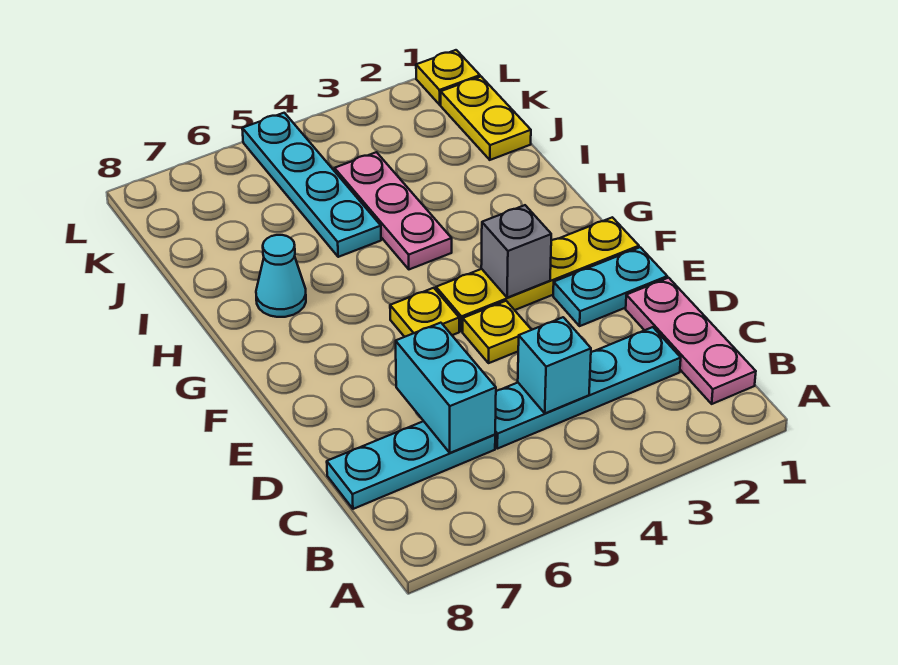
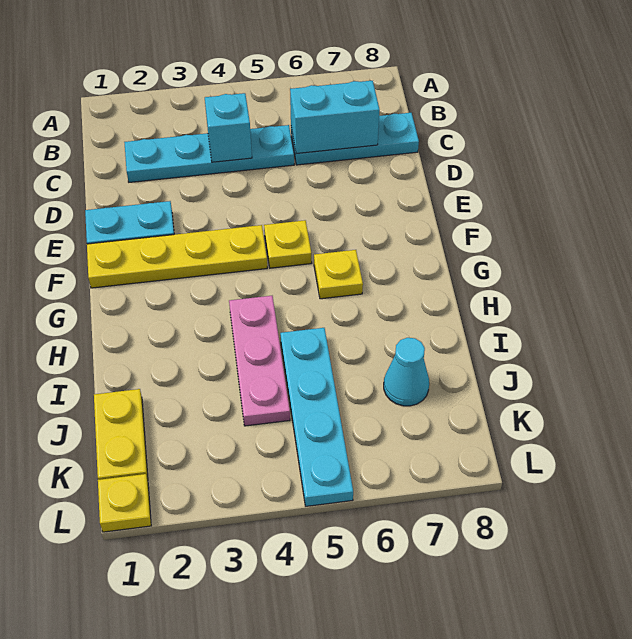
pink 1x3 plate [626,278,756,404] -> none
cyan 1x2 brick [396,323,496,453] -> cyan 1x2 brick turned to [290,81,380,154]
yellow 1x1 plate [463,301,531,363] -> yellow 1x1 plate moved to [314,250,363,299]
grey 1x1 brick [481,205,551,298] -> none
cyan 1x1 cone [256,235,306,317] -> cyan 1x1 cone moved to [384,338,429,406]

